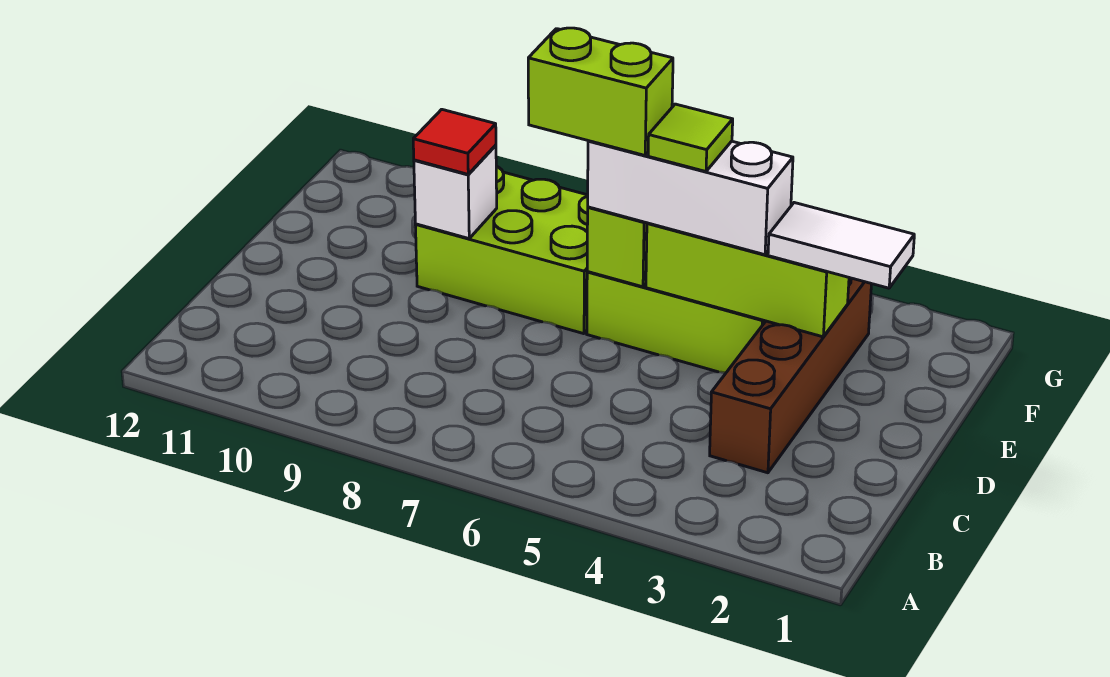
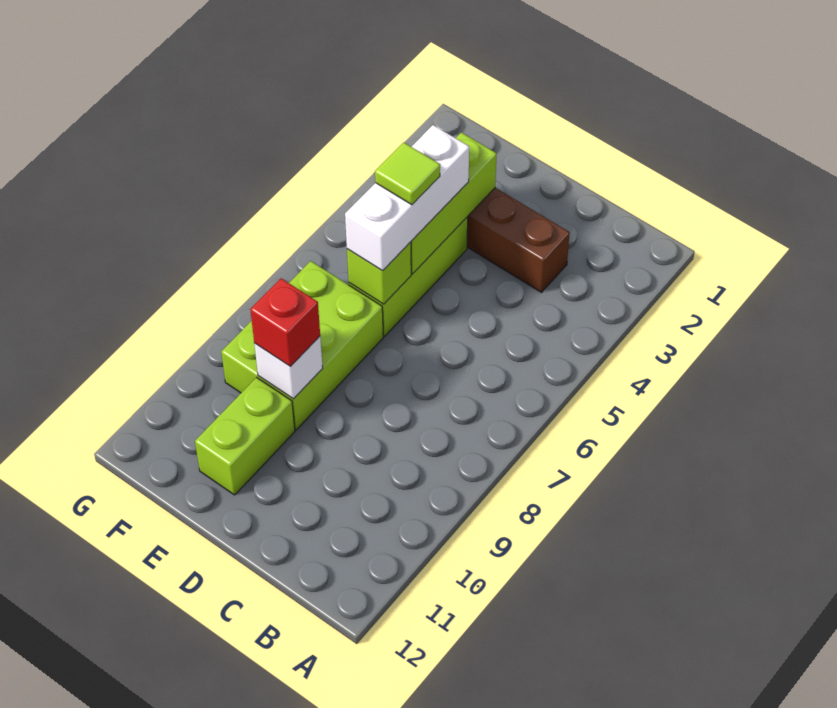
white 1x2 tile [768,203,914,288] -> none
lime 1x2 brick [528,28,673,155] -> lime 1x2 brick moved to [195,378,295,495]
red 1x1 tile [413,109,496,174] -> red 1x1 brick [250,278,320,367]

